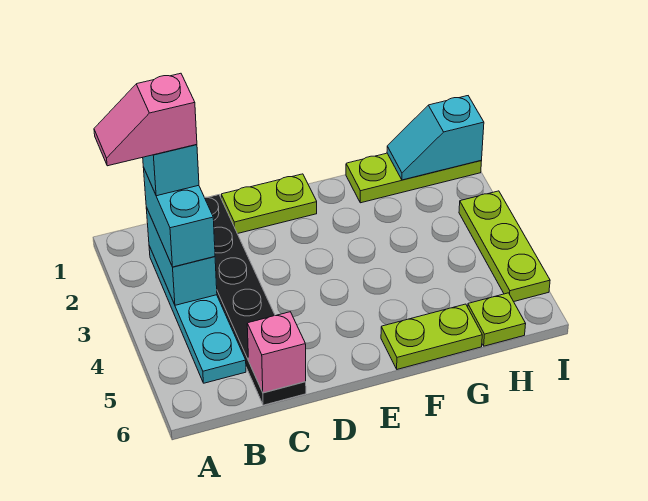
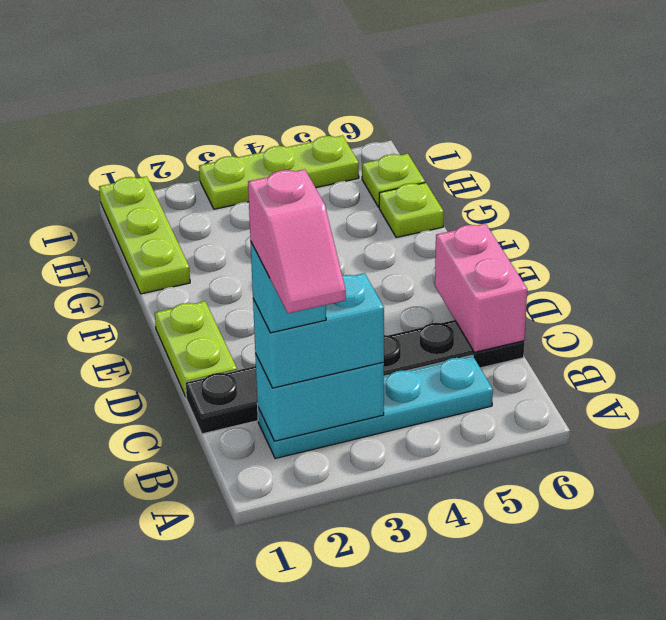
pink 1x1 brick [247,312,306,393] -> pink 1x2 brick [435,224,527,352]
lime 1x2 plate [381,304,482,369] -> lime 1x1 plate [379,183,444,237]
cyan 1x2 slope [387,96,484,180] -> none

